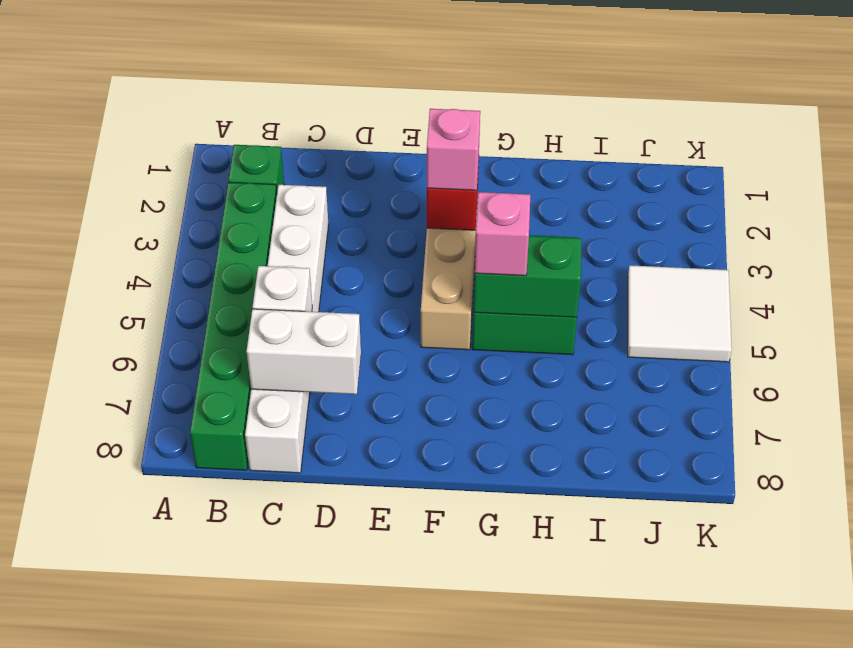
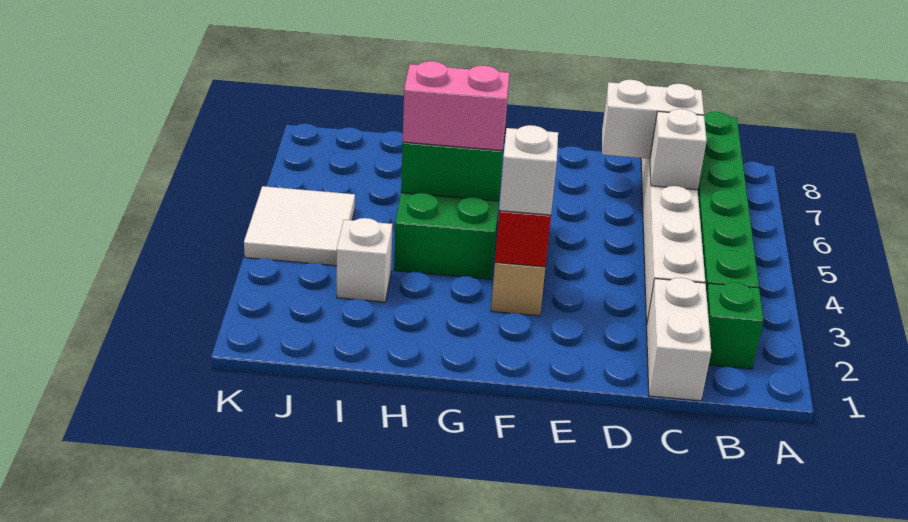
none -> white 1x2 brick [647,278,711,401]
pink 1x1 brick [427,109,480,190] -> white 1x1 brick [499,125,558,215]
pink 1x1 brick [475,192,530,276] -> pink 1x2 brick [403,61,510,151]
none -> white 1x1 brick [337,218,393,302]

